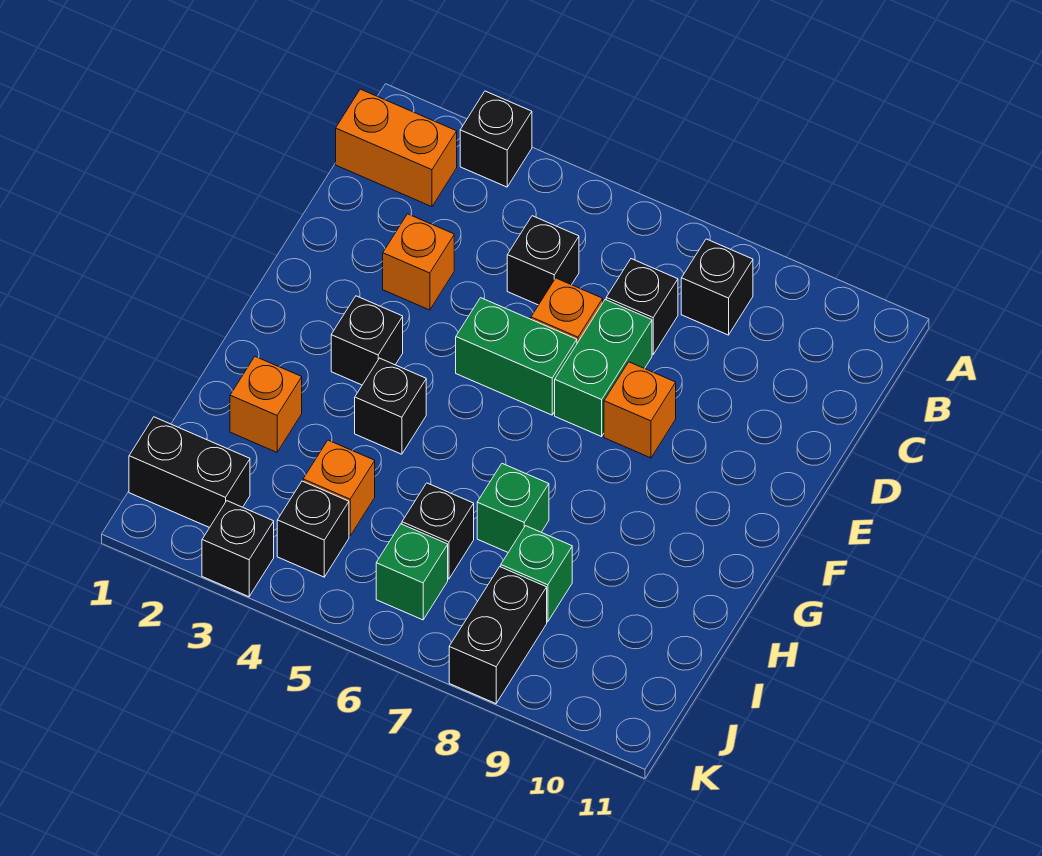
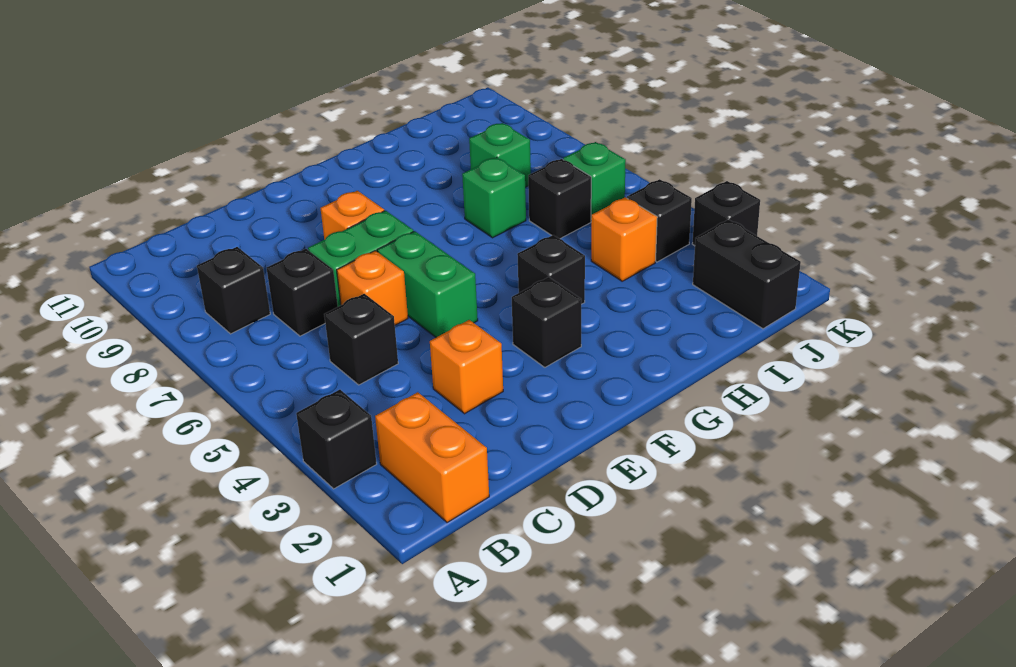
orange 1x1 brick [230,357,302,452] -> none
black 1x2 brick [449,567,547,704] -> none

